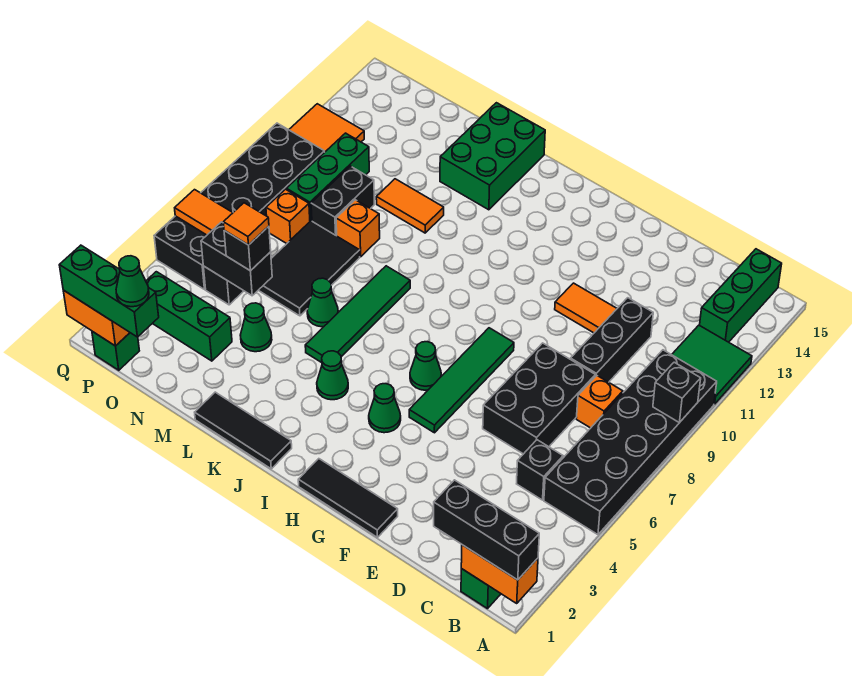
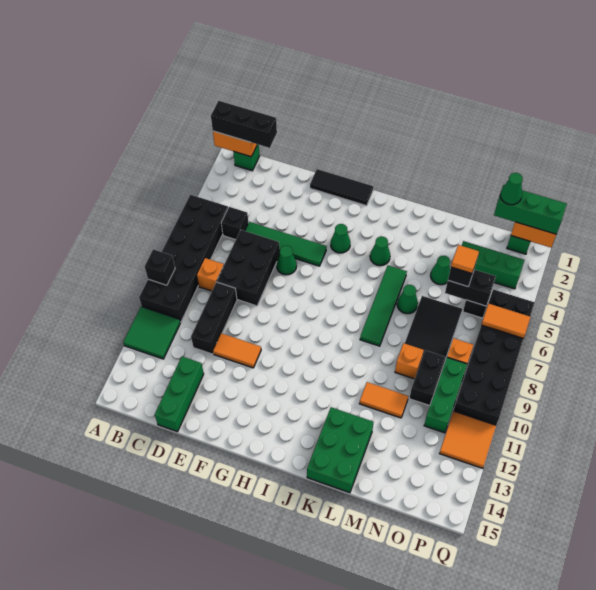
green 1x3 brick [700,249,782,342] -> green 1x3 brick moved to [155,357,204,432]
green 1x4 tile [409,328,514,433] -> green 1x4 tile turned to [245,222,327,266]
green 1x1 cone [410,342,441,390] -> green 1x1 cone moved to [277,246,297,275]
black 1x3 tile [195,392,292,469] -> none

